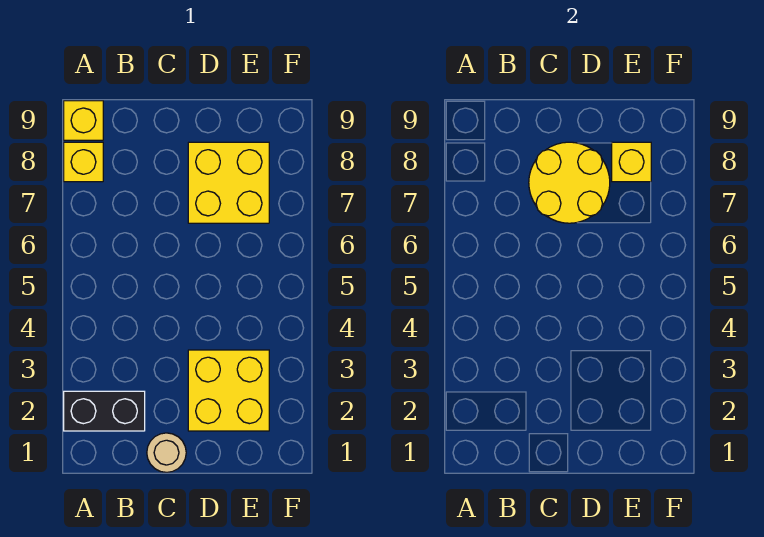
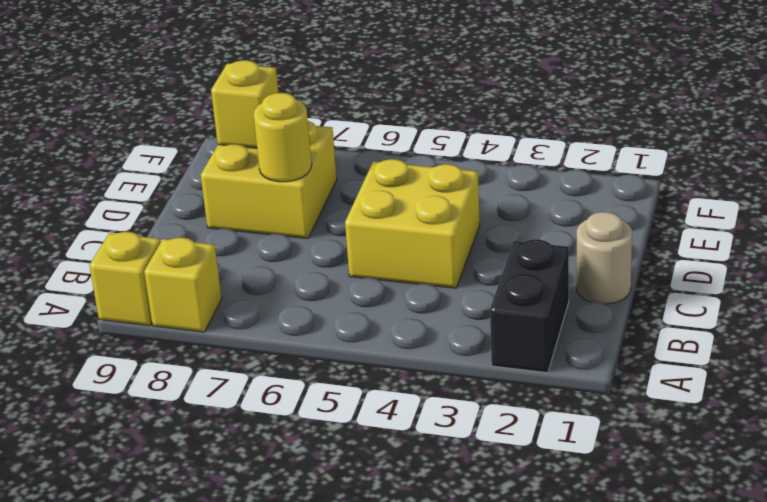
yellow 2x2 round brick [529,142,610,223] -> yellow 1x1 round brick [254,93,312,182]
yellow 2x2 brick [188,350,269,431] -> yellow 2x2 brick moved to [345,159,480,288]

